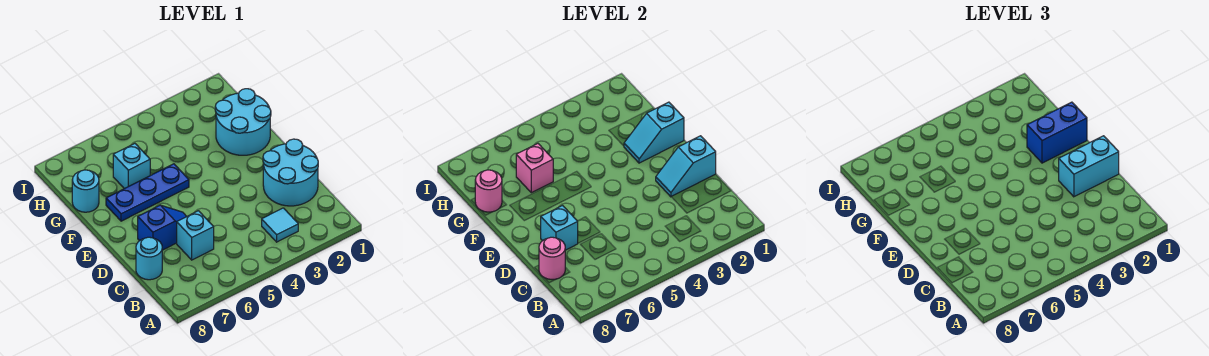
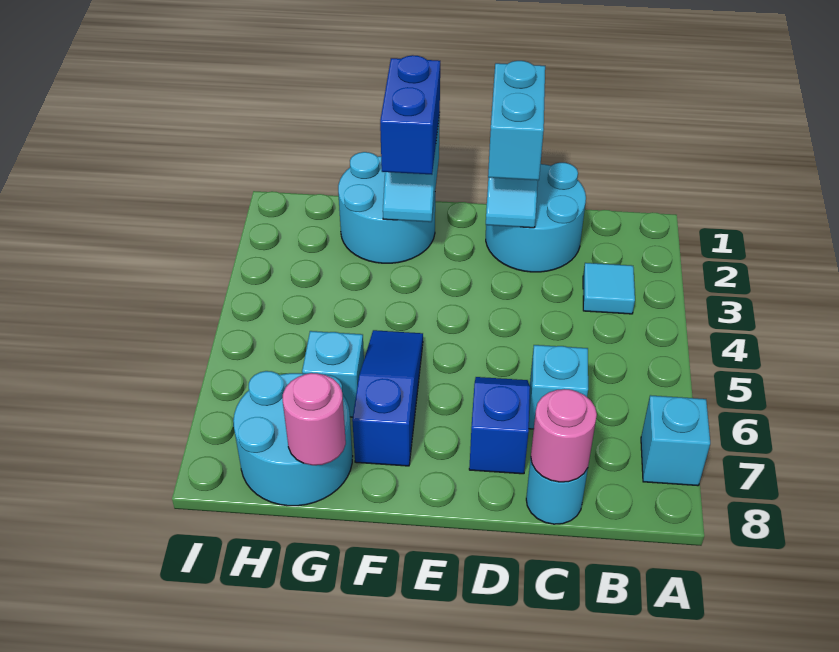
cyan 1x1 brick [541,206,578,250] -> cyan 1x1 brick moved to [641,395,710,486]
blue 1x3 plate [106,164,189,221] -> blue 1x3 slope [352,330,423,466]
pink 1x1 brick [516,144,553,193] -> none
cyan 1x1 round brick [72,170,99,212] -> cyan 2x2 round brick [233,371,353,506]

